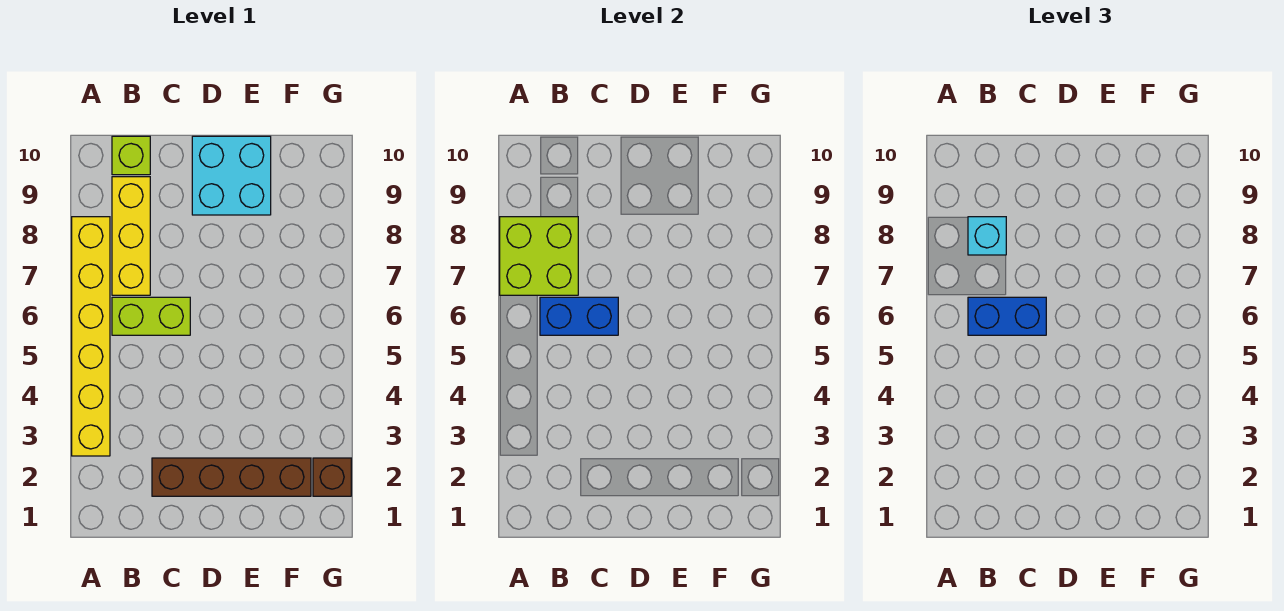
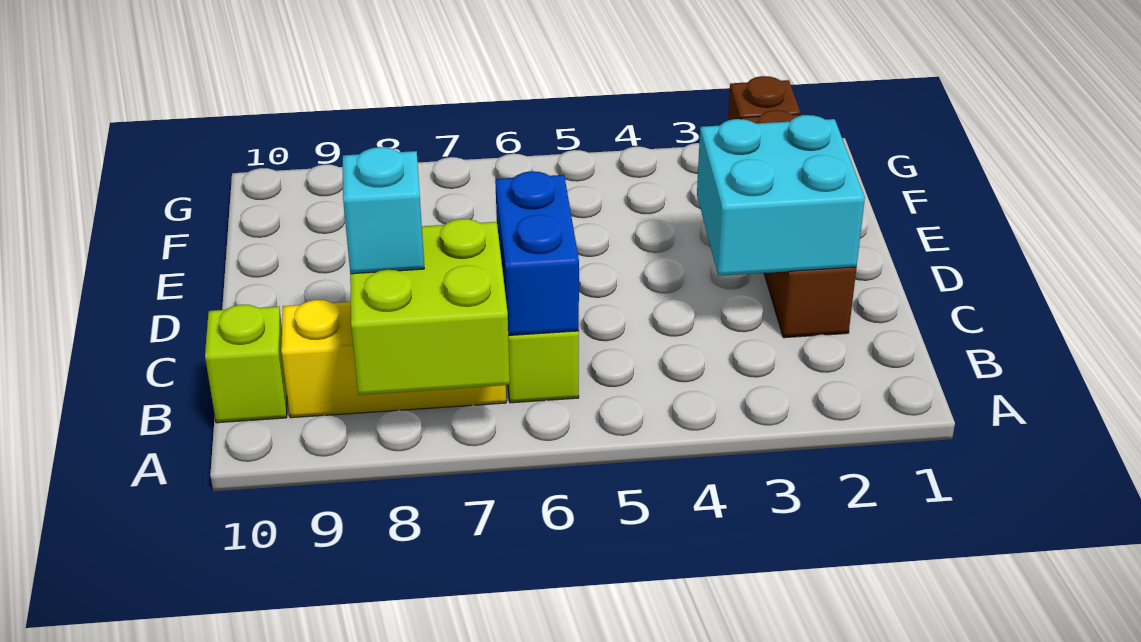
yellow 1x6 brick [72,217,110,456] -> none
blue 1x2 brick [968,297,1046,335] -> none
cyan 2x2 brick [192,136,271,215] -> cyan 2x2 brick moved to [697,115,865,276]

